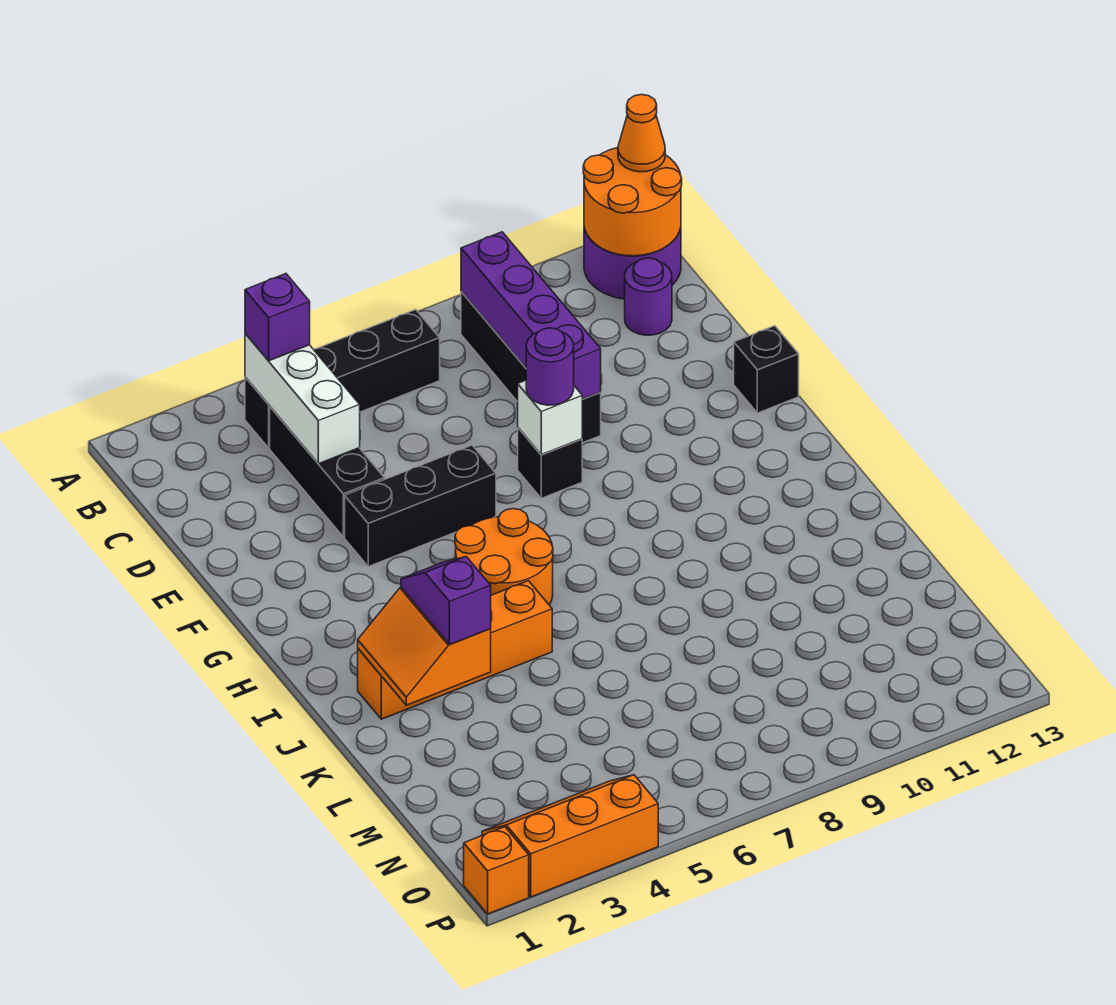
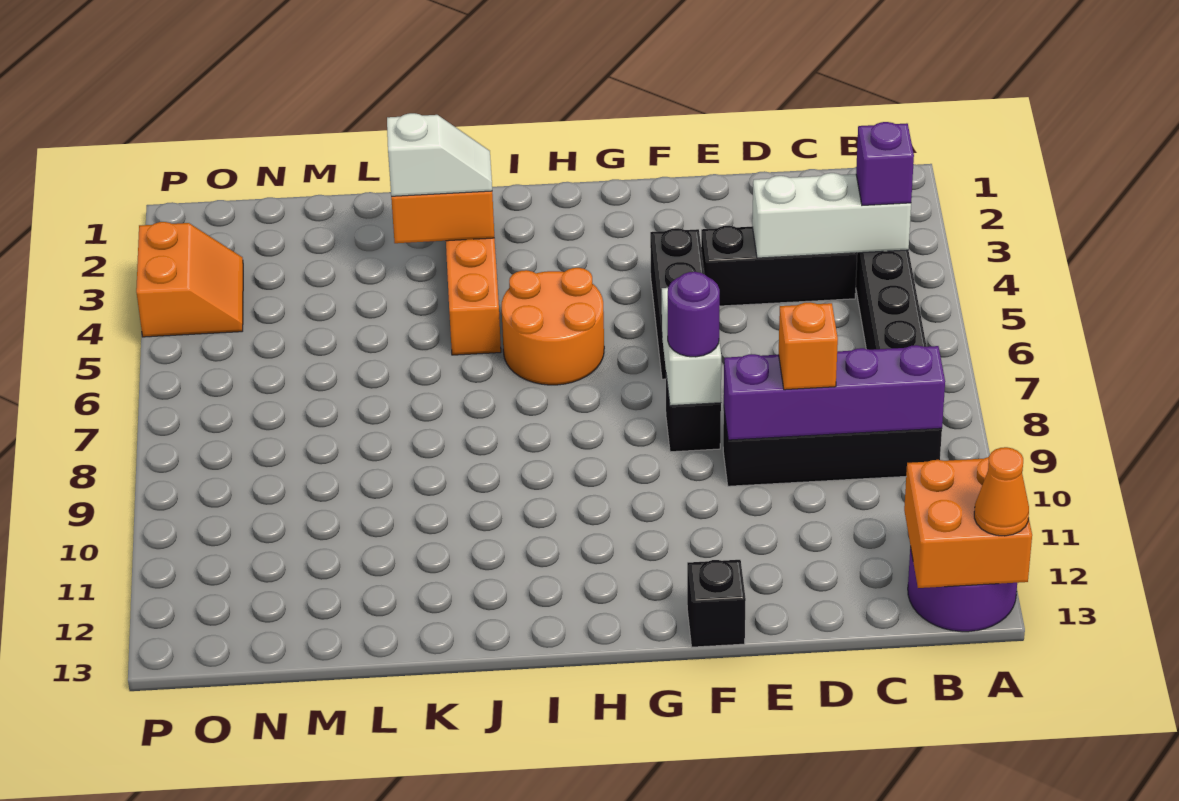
orange 2x2 round brick [583,148,682,256] -> orange 2x2 brick [904,457,1032,588]
purple 1x1 round brick [625,258,672,335] -> none
white 1x1 brick [518,380,582,455] -> white 1x2 brick [662,288,721,406]
purple 1x2 slope [401,557,491,645] -> white 1x2 slope [387,113,492,196]
orange 2x3 slope [482,775,658,897] -> orange 2x2 slope [136,222,243,337]
orange 1x1 brick [464,827,529,914] -> orange 1x1 brick moved to [779,303,838,390]

